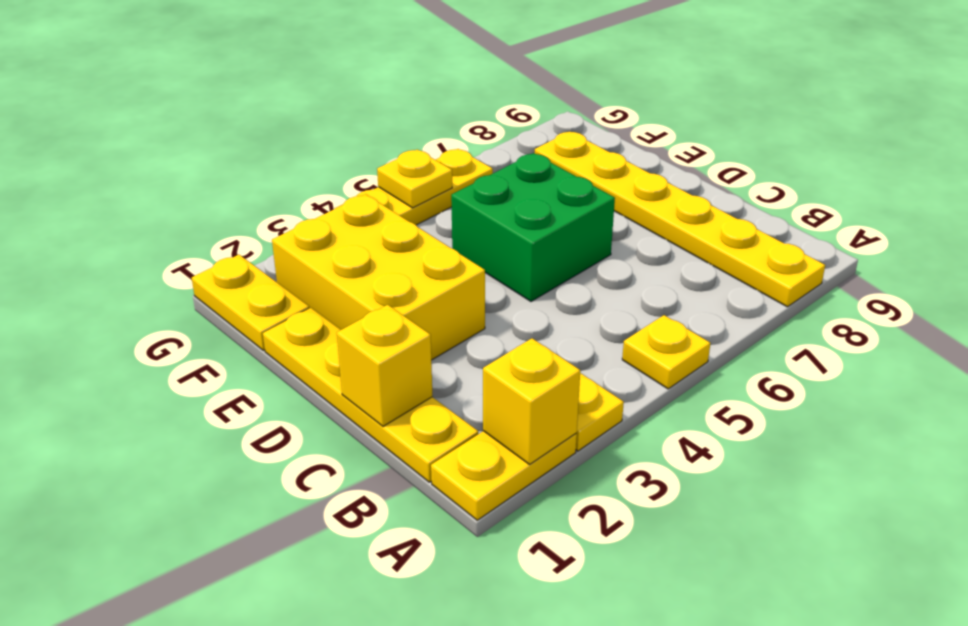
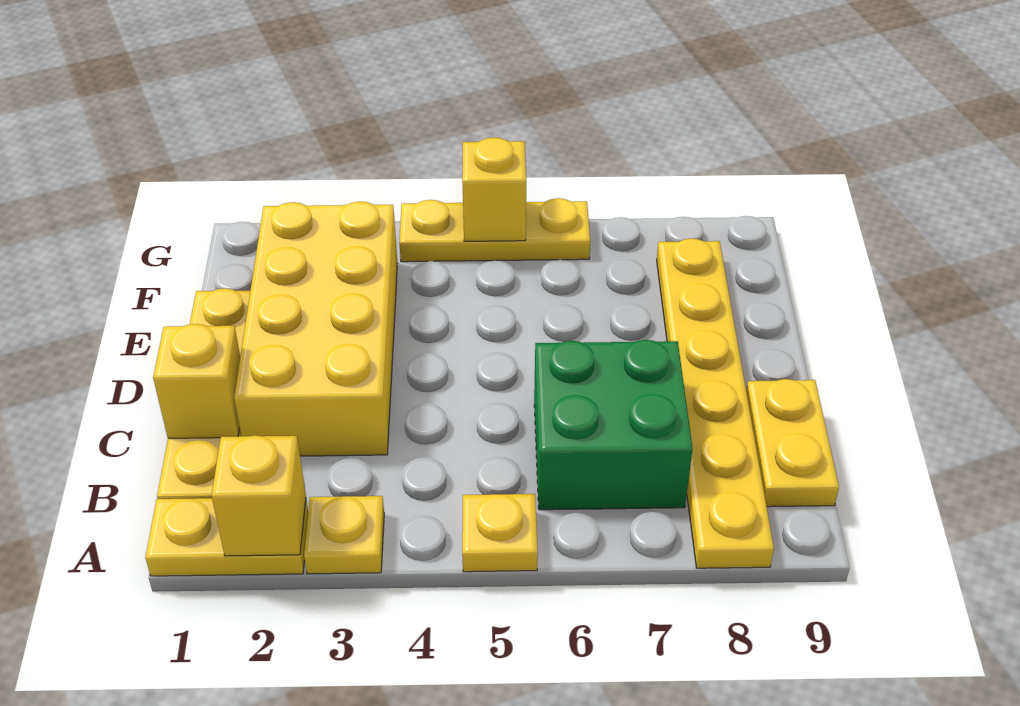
yellow 2x3 brick [272,194,485,360] -> yellow 2x4 brick [234,201,398,456]
green 2x2 brick [451,153,615,301] -> green 2x2 brick moved to [534,340,693,510]
yellow 1x2 plate [192,255,309,350] -> yellow 1x2 plate moved to [746,379,839,507]
yellow 1x1 plate [377,150,452,208] -> yellow 1x1 brick [462,137,526,241]

